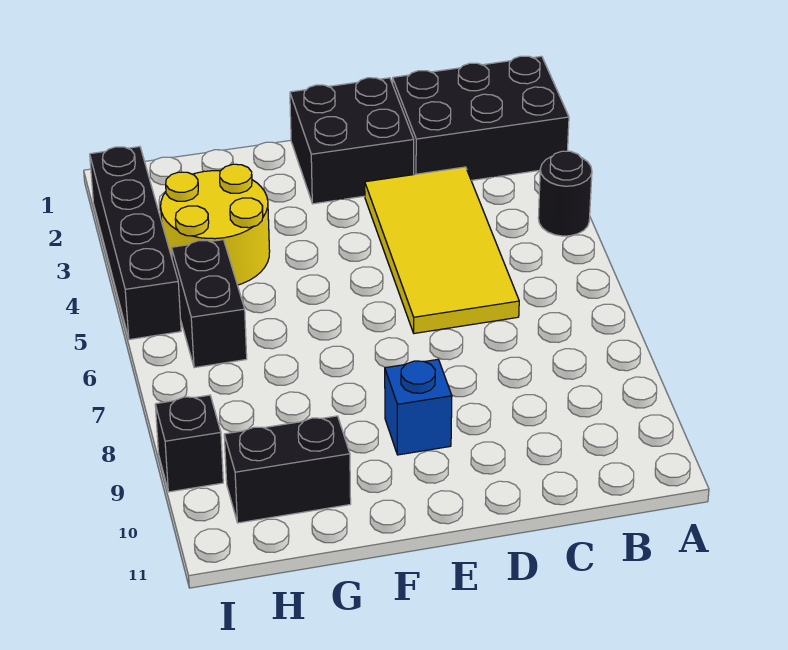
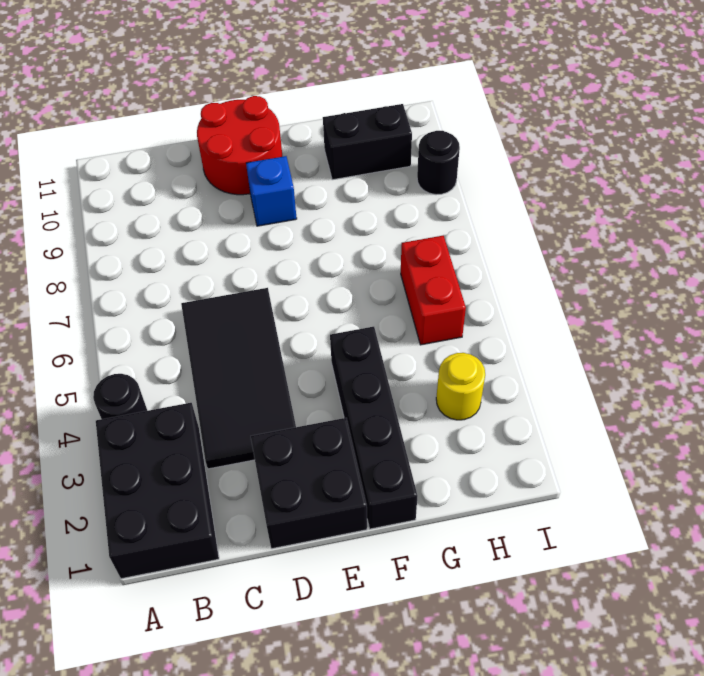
black 2x3 brick [393,56,569,180] -> black 2x3 brick turned to [96,403,219,579]
yellow 2x4 tile [365,167,519,333] -> black 2x4 tile [181,288,296,469]
none -> red 2x2 round brick [197,96,283,195]
yellow 2x2 round brick [161,164,270,285] -> yellow 1x1 round brick [436,353,485,420]
black 1x2 brick [172,240,247,368] -> red 1x2 brick [401,236,466,345]
black 1x4 brick [90,147,181,340] -> black 1x4 brick moved to [330,327,417,529]
black 1x1 brick [155,395,223,492] -> black 1x1 round brick [417,131,460,195]

